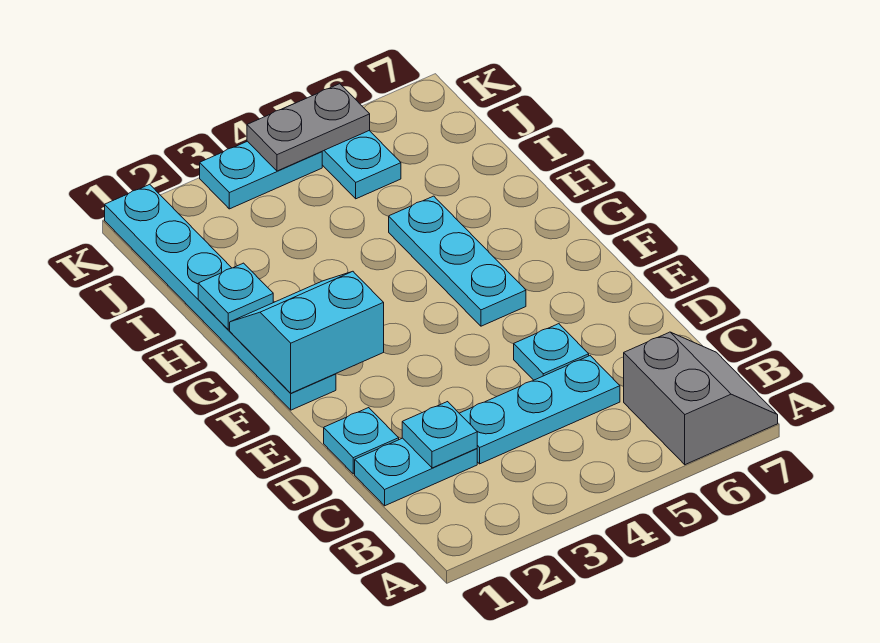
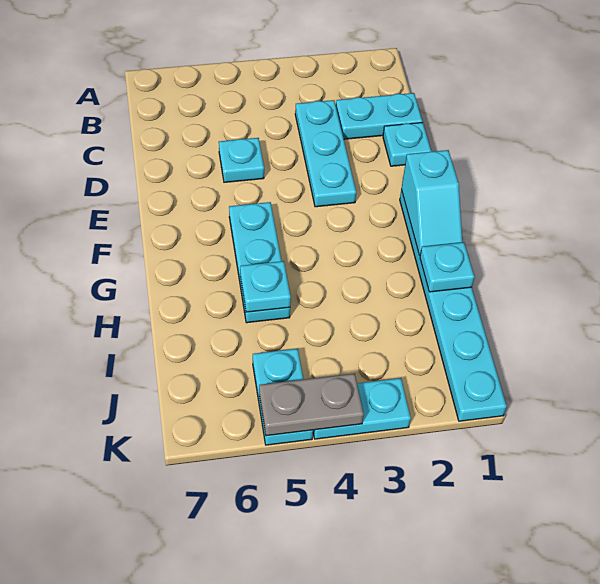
grey 2x2 slope [624,332,778,465] -> none
cyan 1x1 plate [402,402,477,468] -> cyan 1x1 plate moved to [240,261,291,312]
cyan 1x3 plate [459,356,620,464] -> cyan 1x3 plate turned to [295,100,356,207]
cyan 2x2 slope [230,271,384,393] -> cyan 1x2 slope [401,150,462,256]

